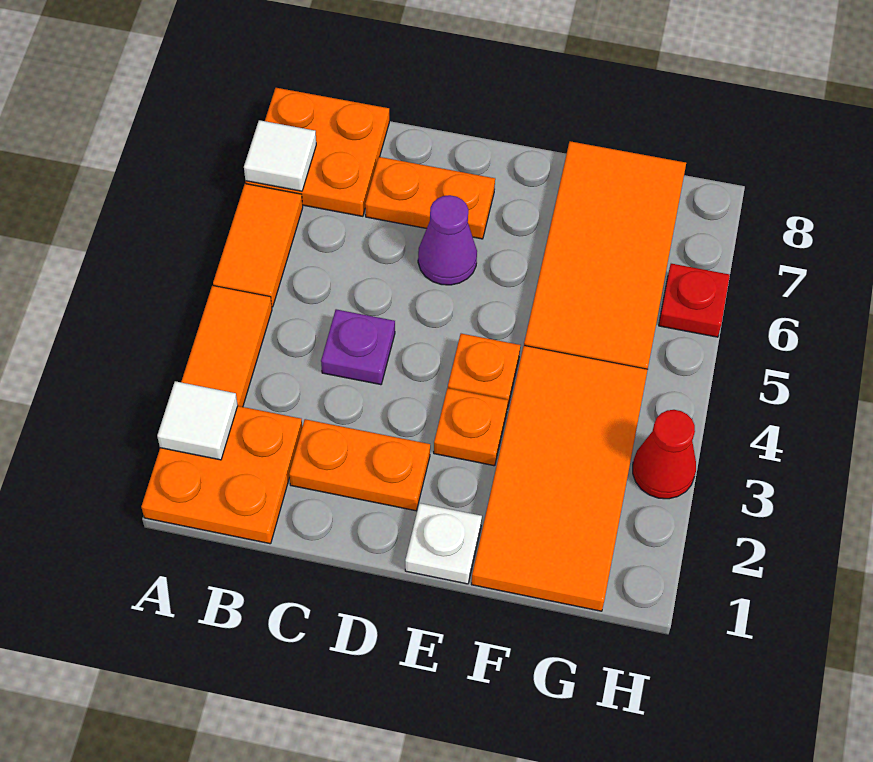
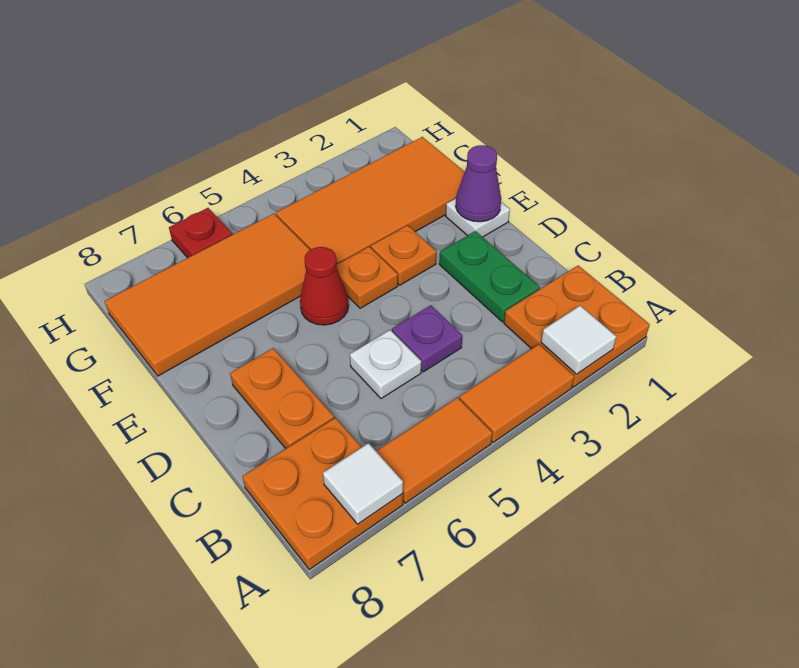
orange 1x2 plate [289,419,430,511] -> green 1x2 plate [439,231,540,322]
none -> white 1x1 plate [350,330,421,399]
purple 1x1 cone [418,195,477,285] -> purple 1x1 cone moved to [456,145,501,222]
red 1x1 cone [633,410,696,499] -> red 1x1 cone moved to [300,247,349,325]

